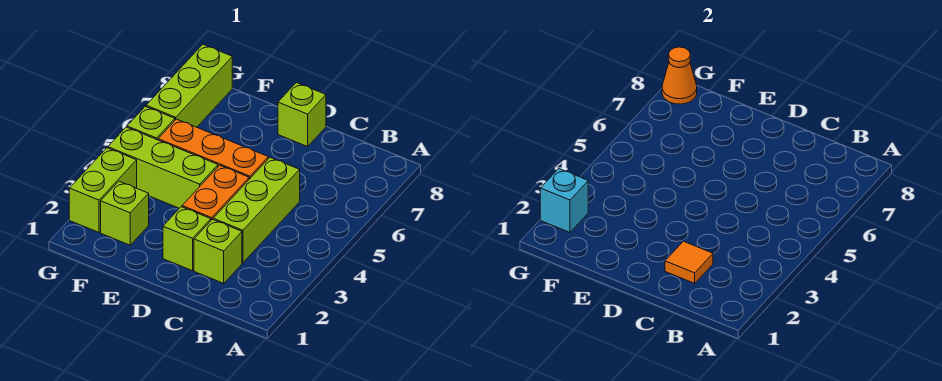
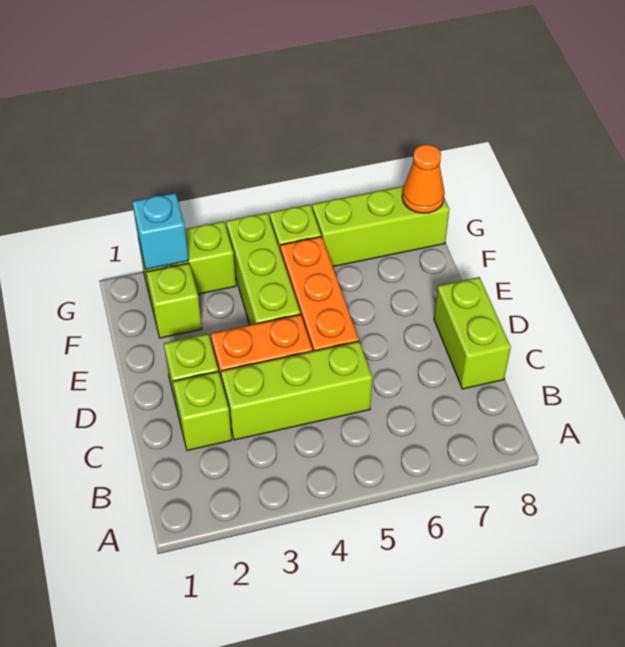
orange 1x1 tile [665,241,713,283] -> none
lime 1x1 brick [278,83,326,147] -> lime 1x2 brick [434,277,511,389]

